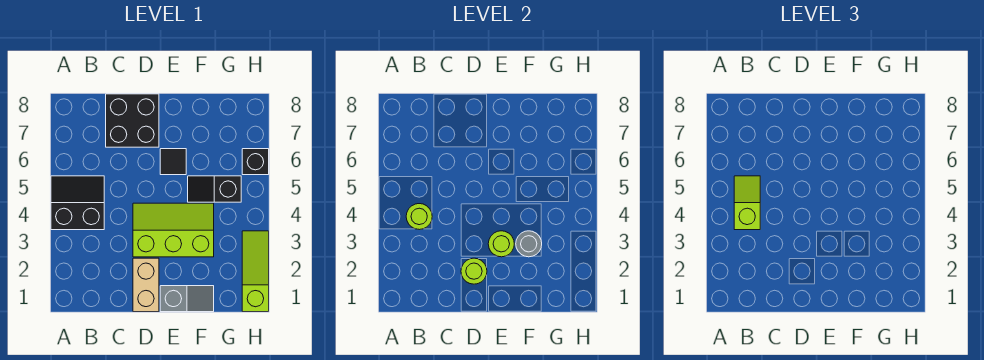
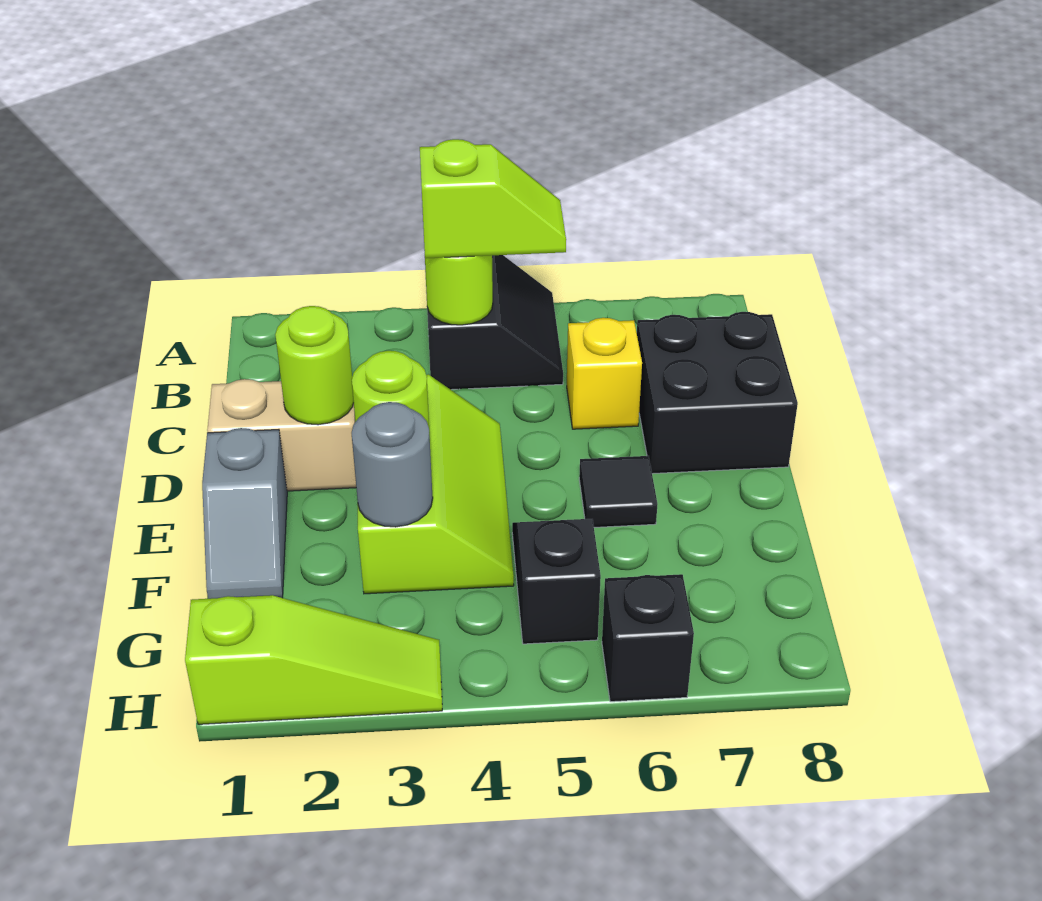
none -> yellow 1x1 brick [567,318,642,429]

